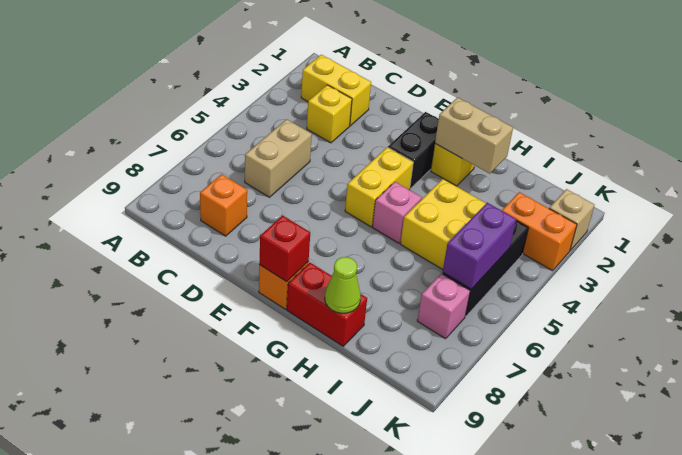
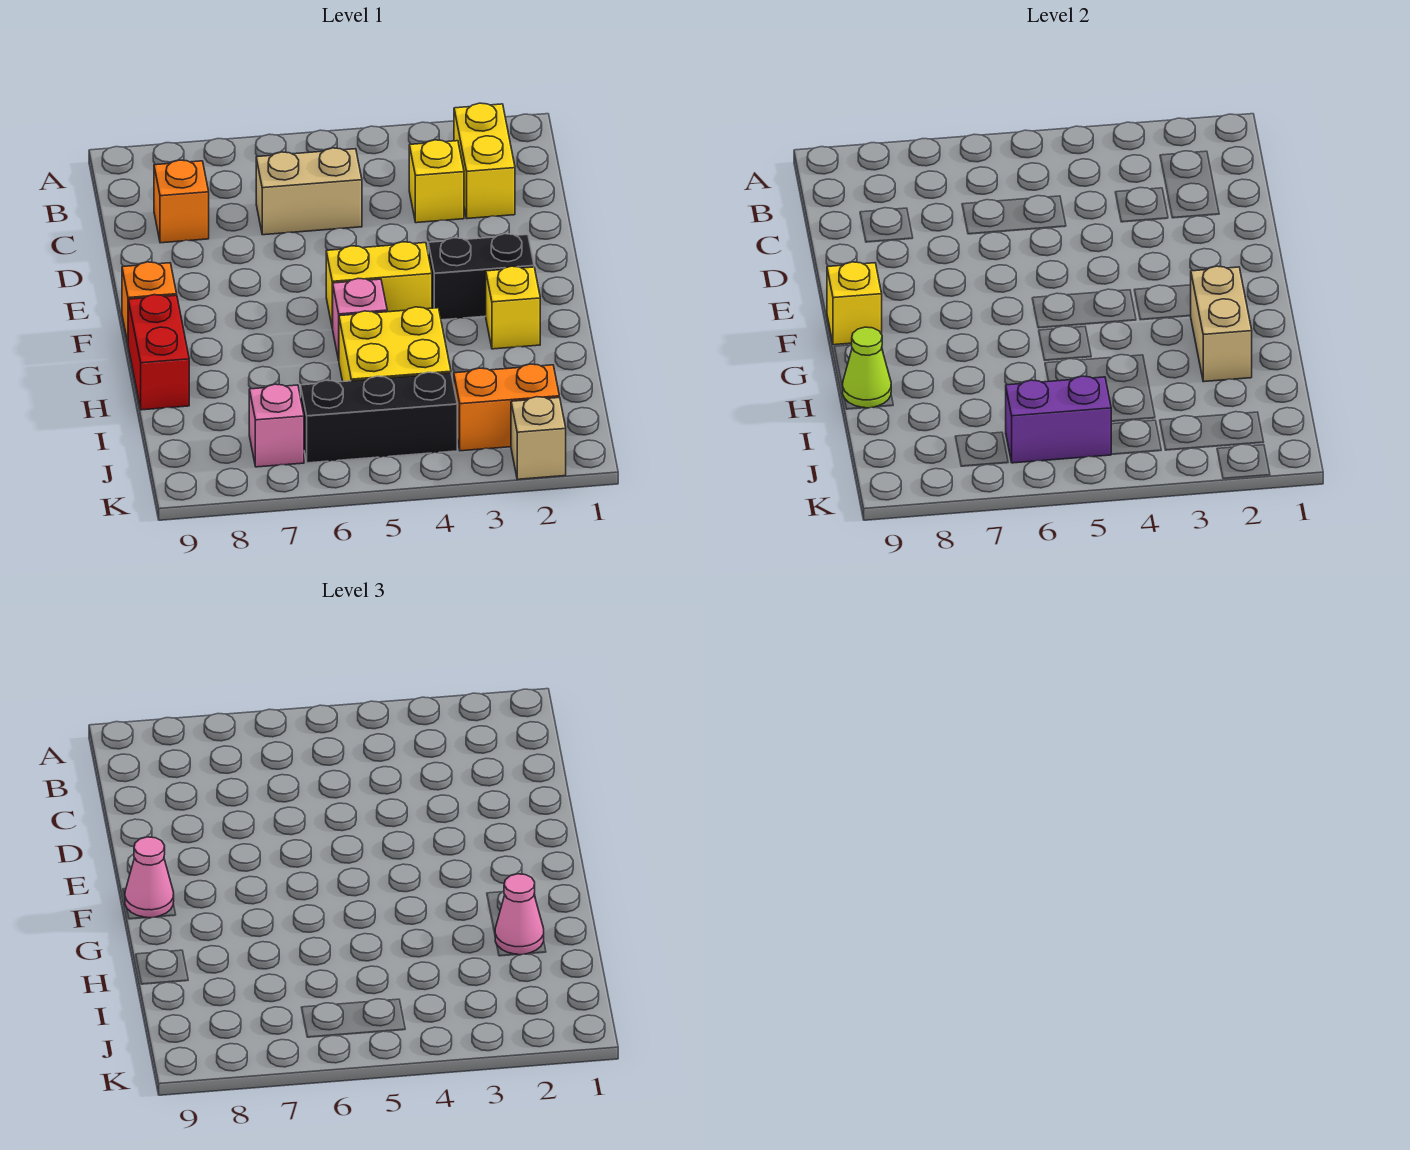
red 1x1 brick [259,215,310,282] -> yellow 1x1 brick [827,262,882,345]
none -> pink 1x1 cone [125,837,174,918]
none -> pink 1x1 cone [495,874,544,955]
orange 1x2 brick [501,192,577,271] -> orange 1x2 brick turned to [454,364,559,451]

